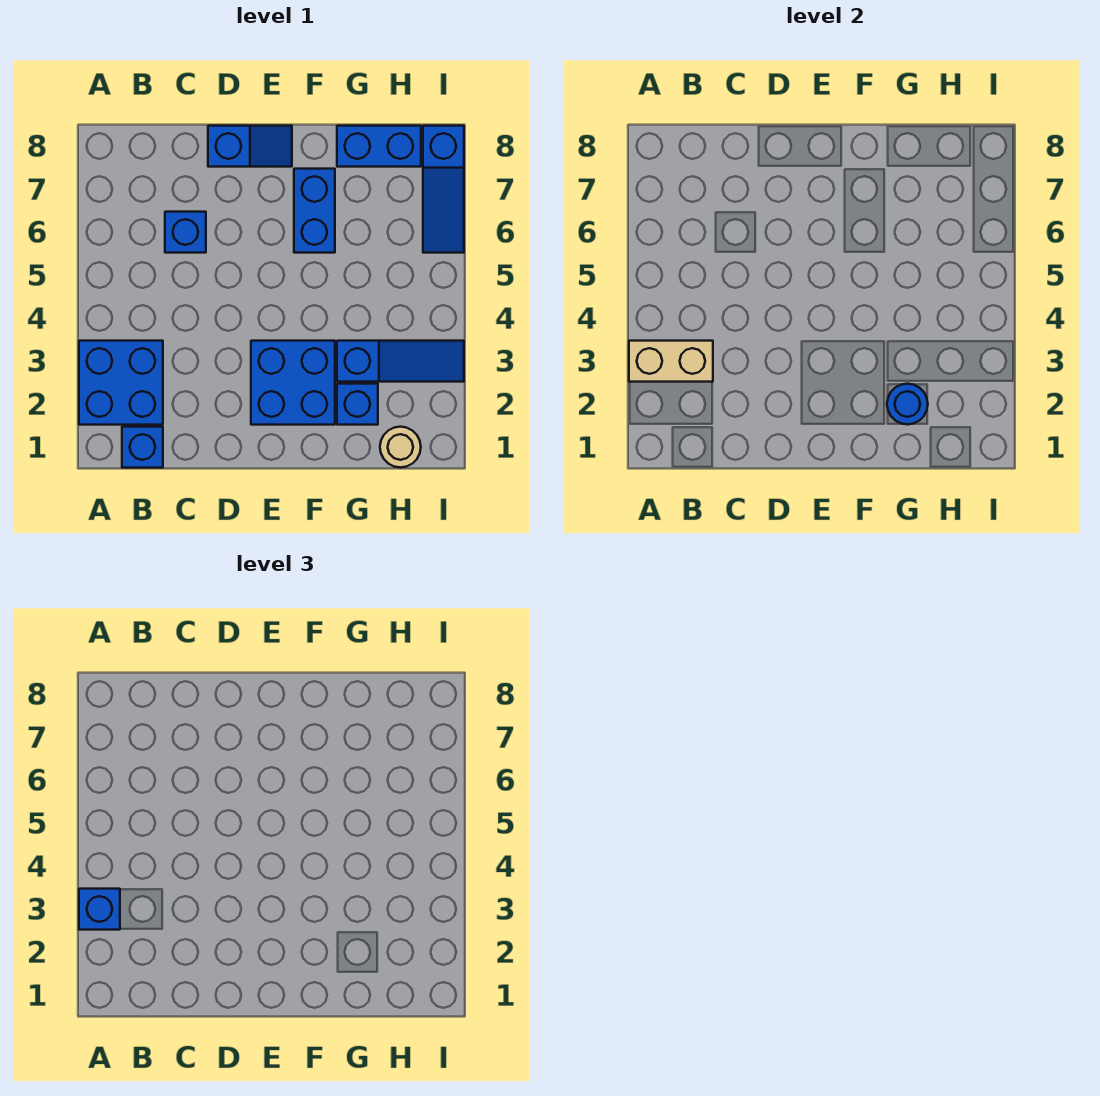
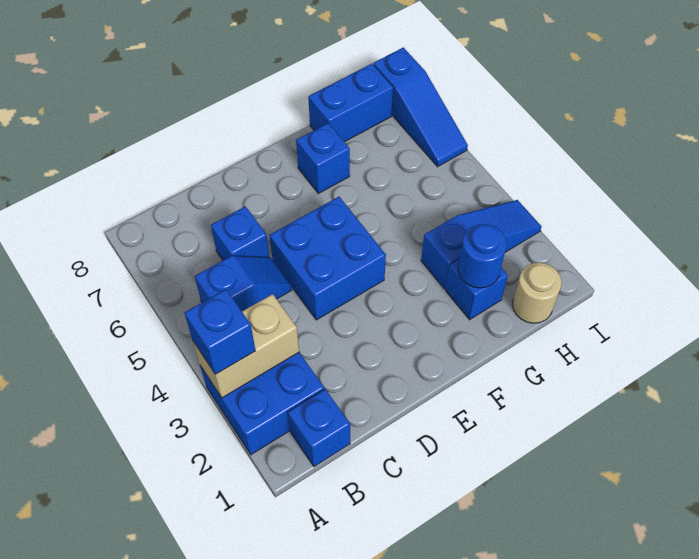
blue 1x2 slope [208,126,292,167] -> blue 1x2 slope moved to [195,256,292,311]
blue 2x2 brick [251,341,335,425] -> blue 2x2 brick moved to [269,197,386,320]
blue 1x2 brick [294,169,335,253] -> blue 1x1 brick [296,123,350,194]

